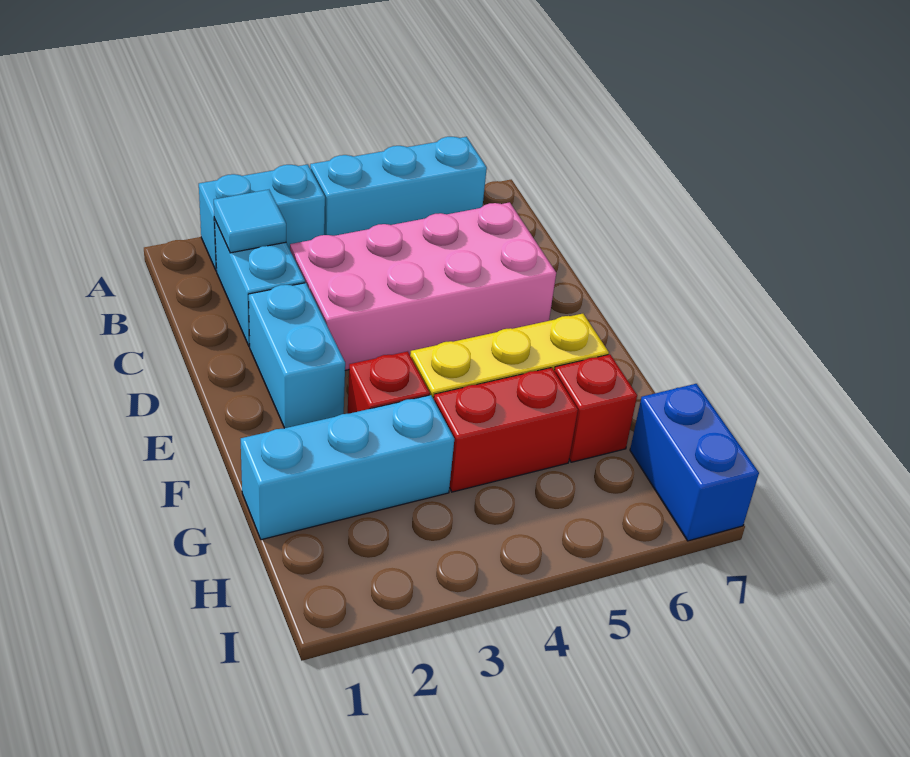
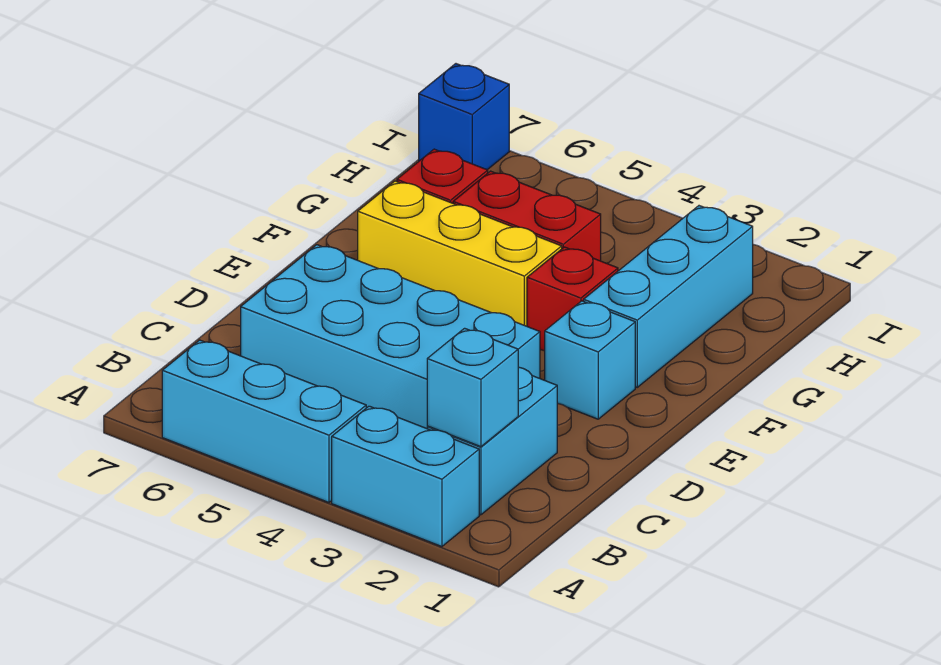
cyan 1x1 tile [214,190,286,253] -> cyan 1x1 brick [427,328,518,447]
pink 2x4 brick [290,202,556,370] -> cyan 2x4 brick [241,245,540,429]
cyan 1x2 brick [249,283,345,428] -> cyan 1x1 brick [545,301,635,419]
cyan 1x3 brick [241,395,454,540] -> cyan 1x3 brick turned to [584,206,753,387]
blue 1x2 brick [630,384,759,541] -> blue 1x1 brick [419,64,509,170]

